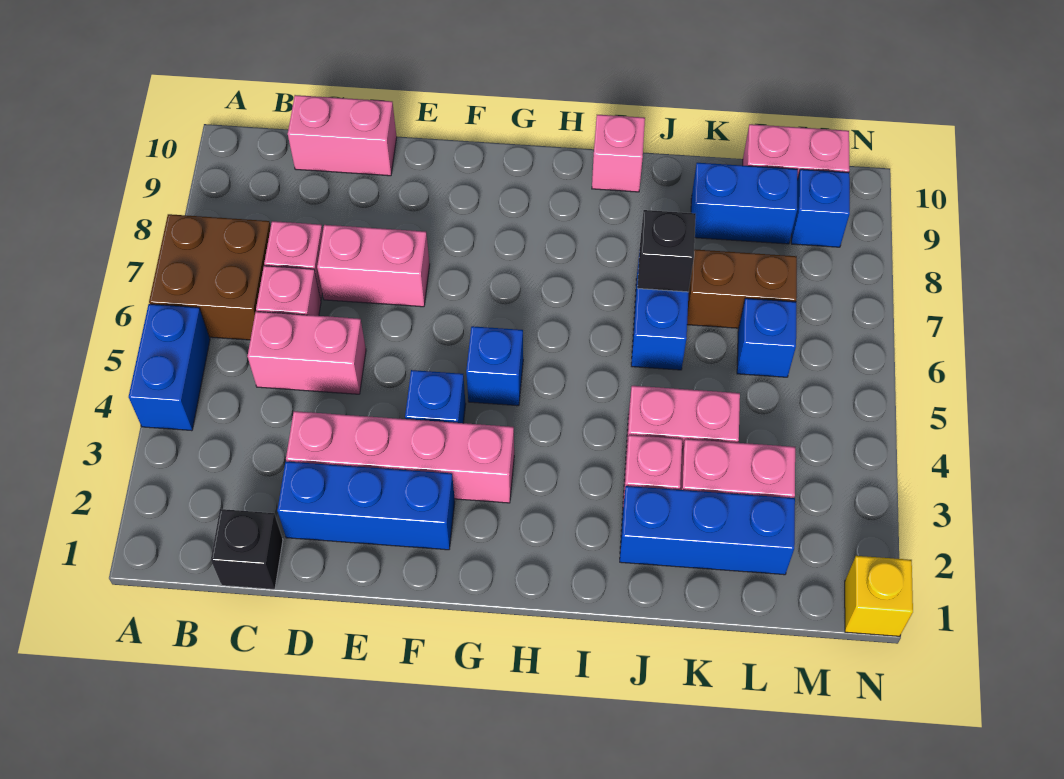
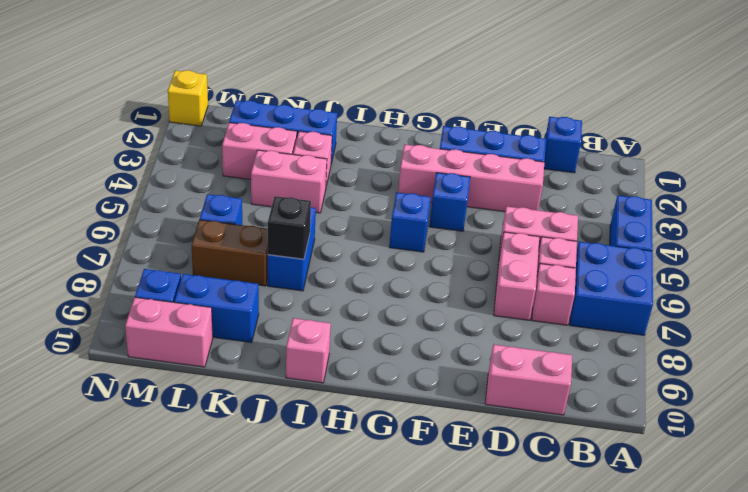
brown 2x2 brick [149,214,271,340] -> blue 2x2 brick [570,242,653,335]
black 1x1 brick [211,509,283,590] -> blue 1x1 brick [544,117,582,173]
pink 1x2 brick [317,225,430,307] -> pink 1x2 brick turned to [494,232,539,320]

